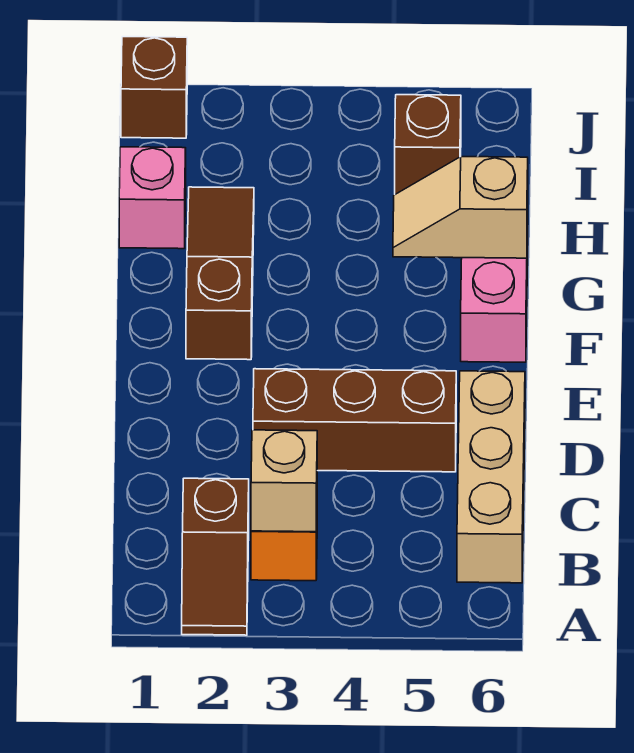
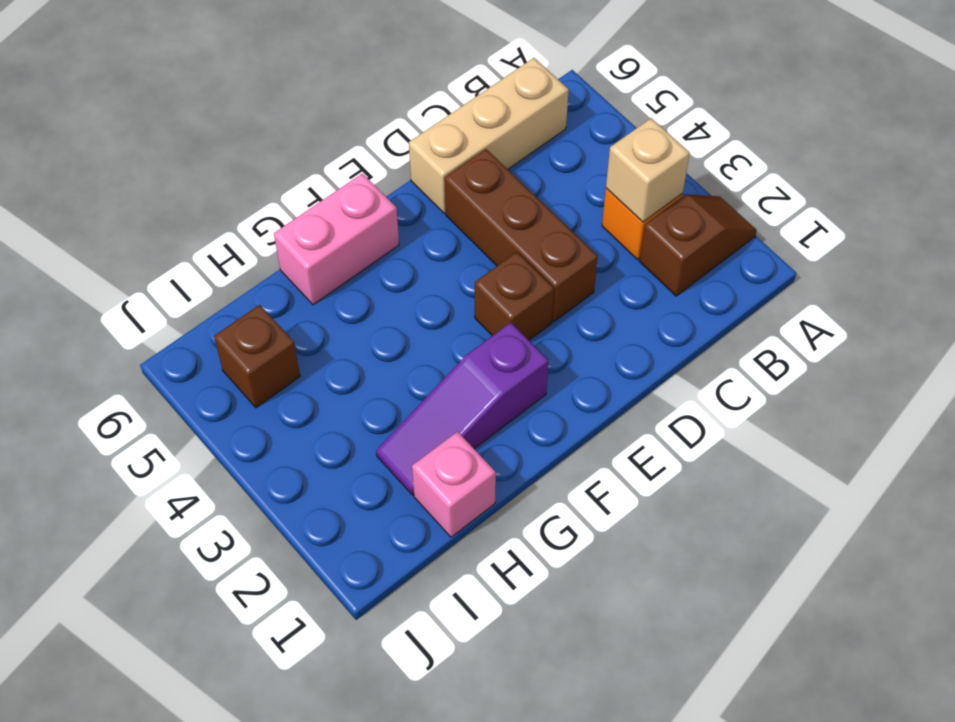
brown 1x3 slope [186,187,254,360] -> purple 1x3 slope [376,323,548,495]
tan 1x2 slope [393,157,528,258] -> none
brown 1x1 brick [121,37,187,138] -> brown 1x1 brick moved to [475,252,554,340]

